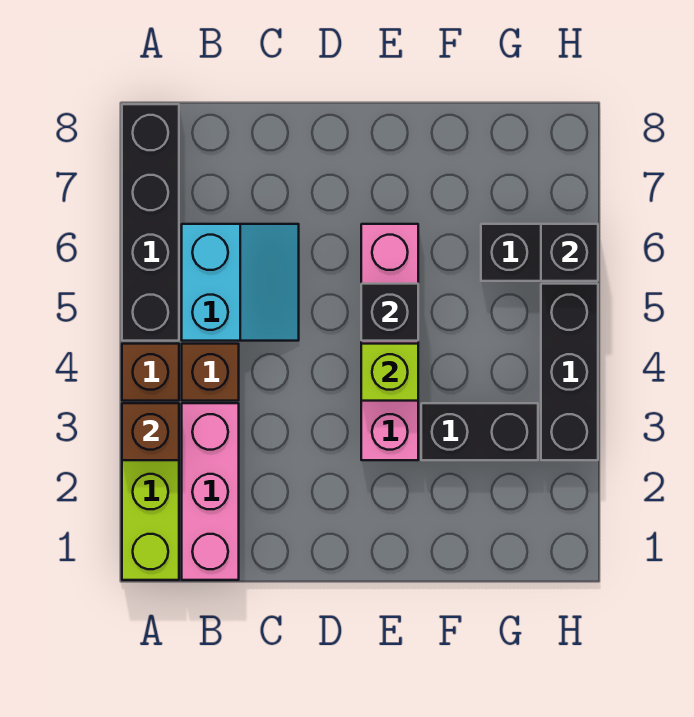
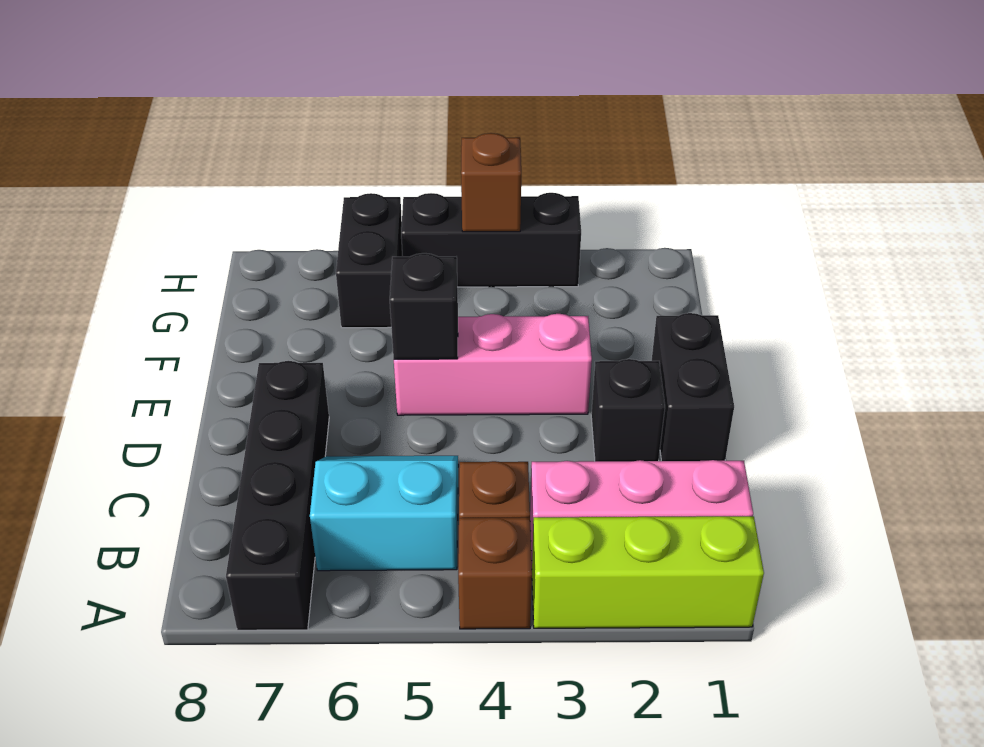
brown 1x1 brick [122,403,179,460] -> brown 1x1 brick moved to [461,133,521,232]
black 1x4 brick [122,104,179,341] -> black 1x4 brick turned to [226,361,329,630]
pink 1x4 brick [361,224,418,460] -> pink 1x3 brick [394,314,592,415]
lime 1x1 brick [361,344,418,401] -> none
black 1x2 brick [421,403,538,460] -> black 1x2 brick moved to [652,313,734,461]
black 1x1 brick [541,224,598,281] -> black 1x1 brick moved to [591,359,665,461]

